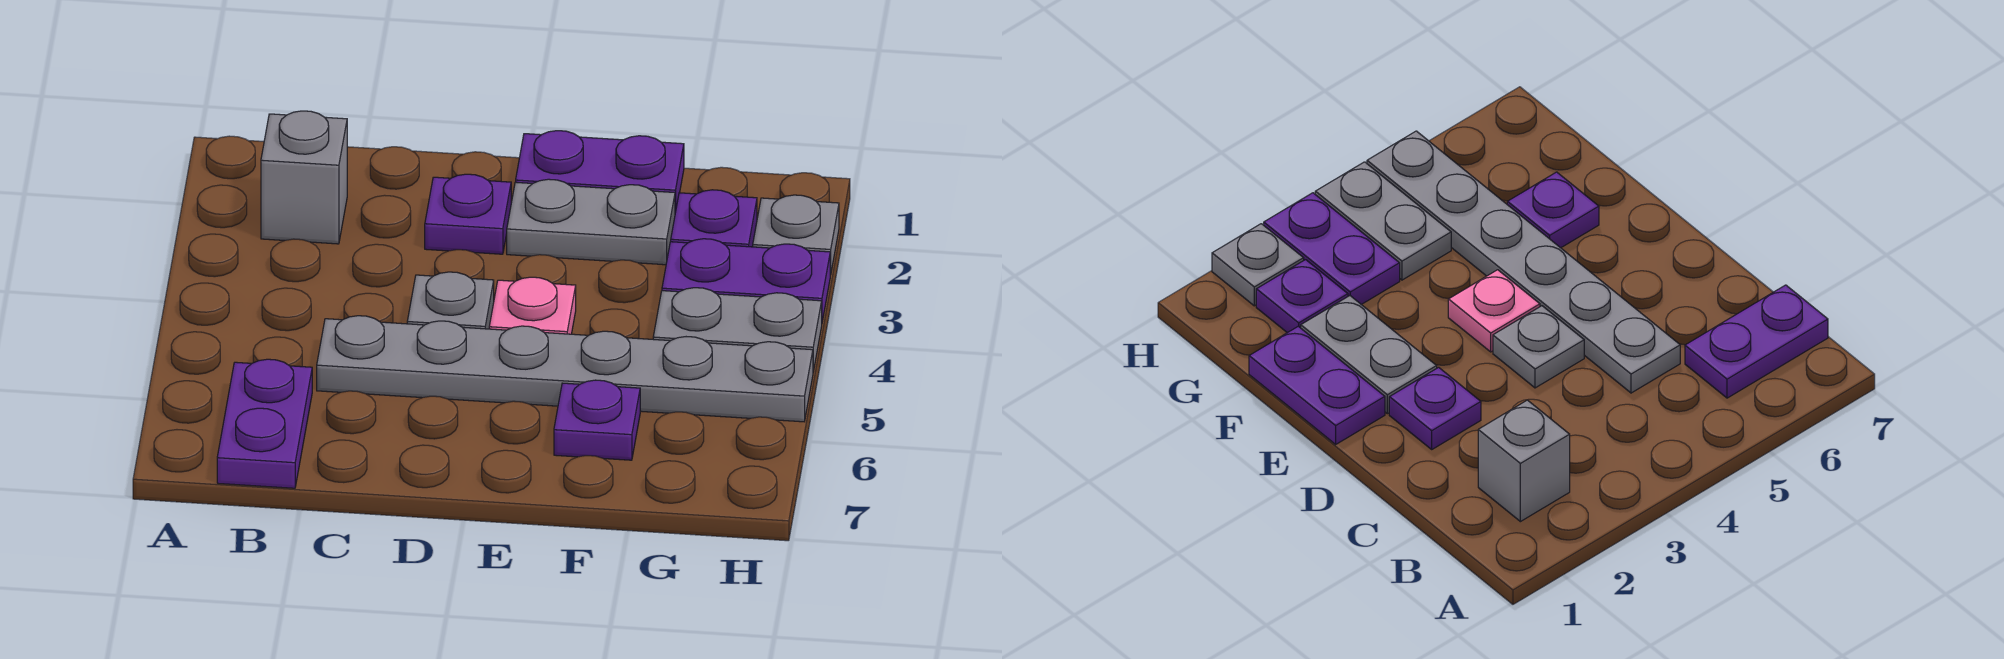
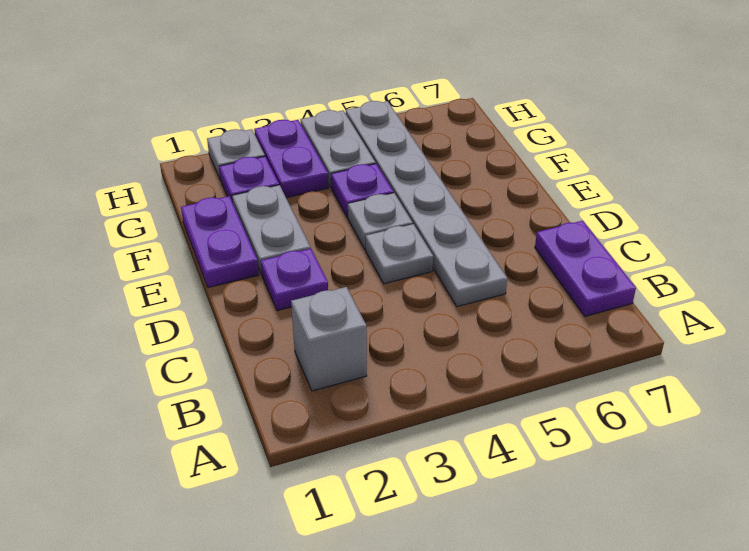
purple 1x2 plate [217,359,312,488] -> purple 1x2 plate turned to [535,221,636,316]
pink 1x1 plate [489,277,576,334] -> grey 1x1 plate [348,193,413,250]
purple 1x1 plate [554,380,640,460] -> purple 1x1 plate moved to [331,164,394,218]

